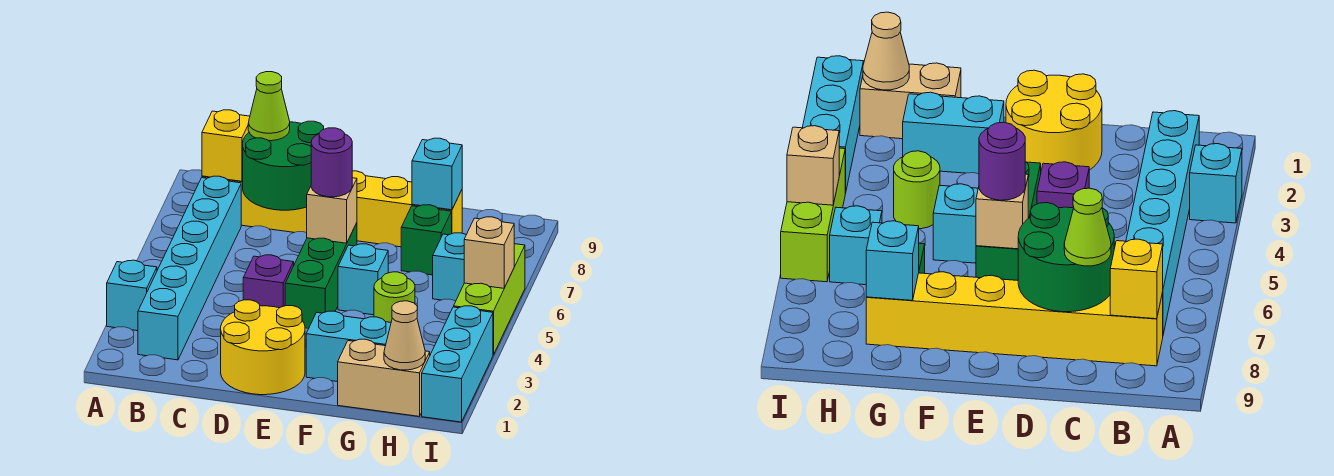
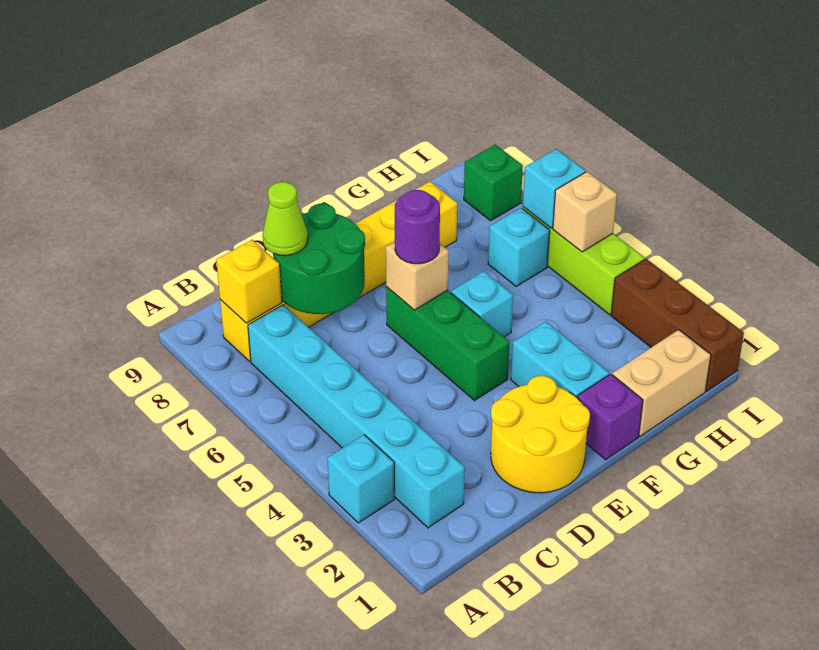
purple 1x1 brick [243,255,294,308] -> purple 1x1 brick moved to [577,374,643,460]
cyan 1x2 brick [306,311,391,382] -> cyan 1x2 brick turned to [511,321,609,397]
lime 1x1 round brick [374,272,415,322] -> none
green 1x1 brick [401,205,452,275] -> green 1x1 brick moved to [464,145,523,221]
cyan 1x1 brick [412,138,462,210] -> cyan 1x1 brick moved to [523,149,586,228]
tan 1x1 cone [384,301,425,370] -> none
cyan 1x3 brick [422,306,493,422] -> brown 1x3 brick [611,259,744,391]

